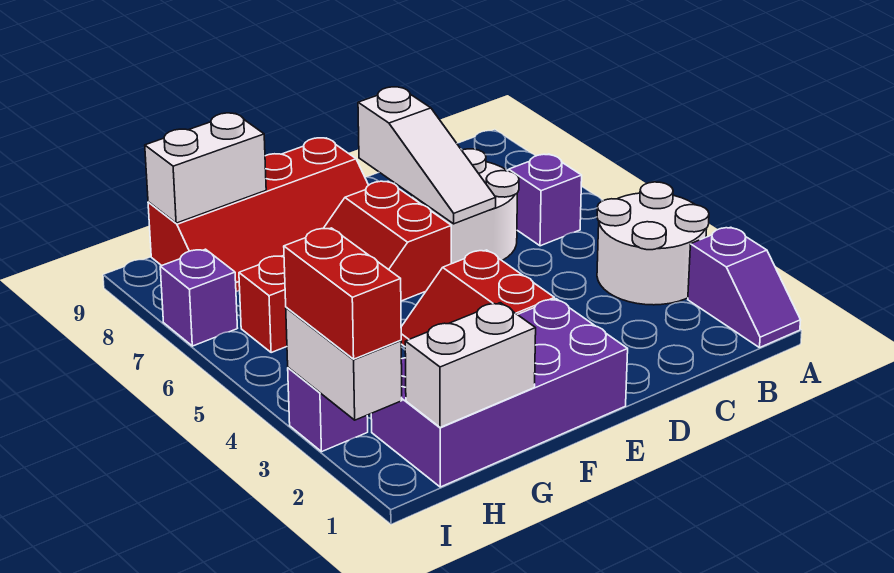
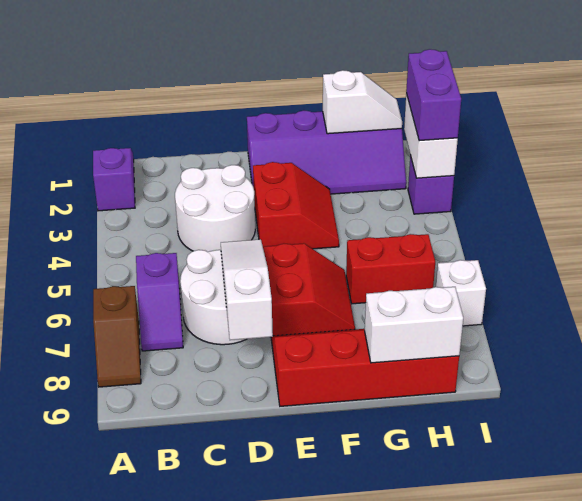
white 2x2 round brick [597,182,709,305] -> white 2x2 round brick moved to [175,165,255,252]
none -> brown 1x2 slope [93,286,141,387]
purple 2x4 brick [371,299,628,487] -> purple 2x4 slope [247,110,406,194]
white 1x2 brick [405,303,536,427] -> white 1x2 slope [323,70,402,134]
red 1x2 brick [284,228,401,359] -> purple 1x2 brick [406,49,461,141]
purple 1x1 brick [160,249,237,346] -> white 1x1 brick [436,260,486,326]

